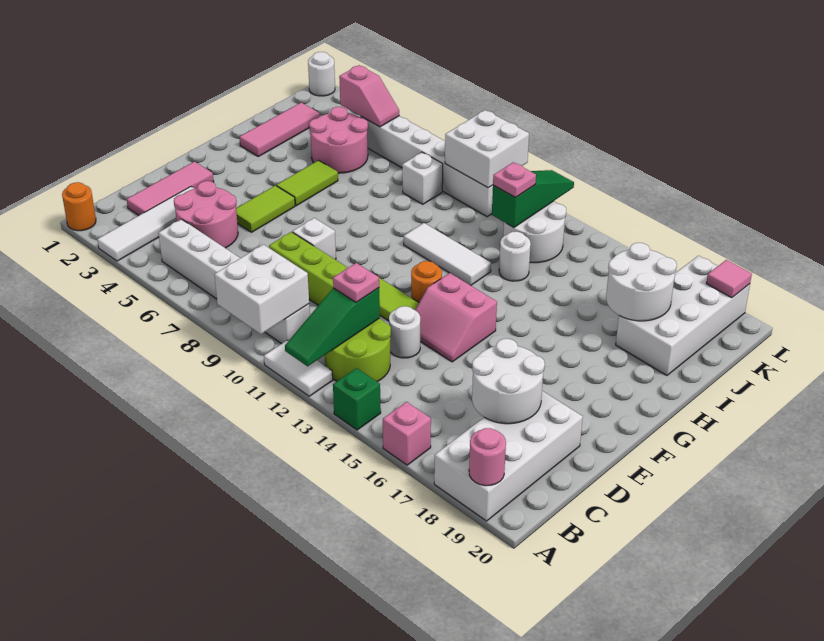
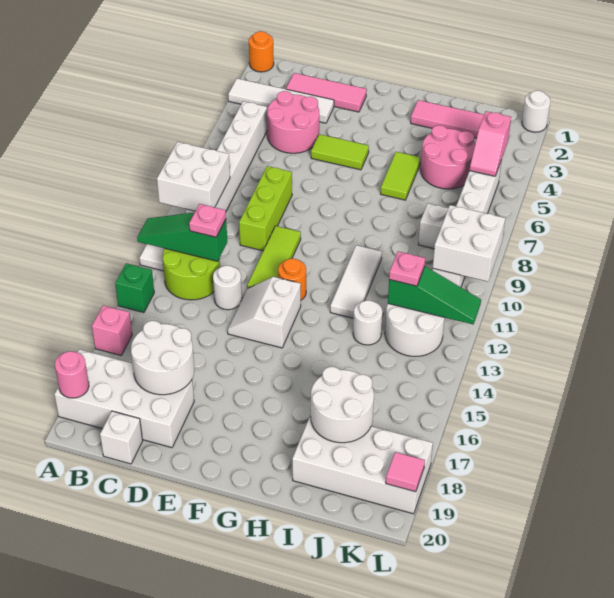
white 1x1 brick [292,218,336,260] -> white 1x1 brick moved to [100,411,143,464]
pink 2x2 slope [415,273,497,362] -> white 2x2 slope [228,277,301,348]
lime 1x2 tile [276,160,338,206] -> lime 1x2 tile turned to [381,152,421,200]

